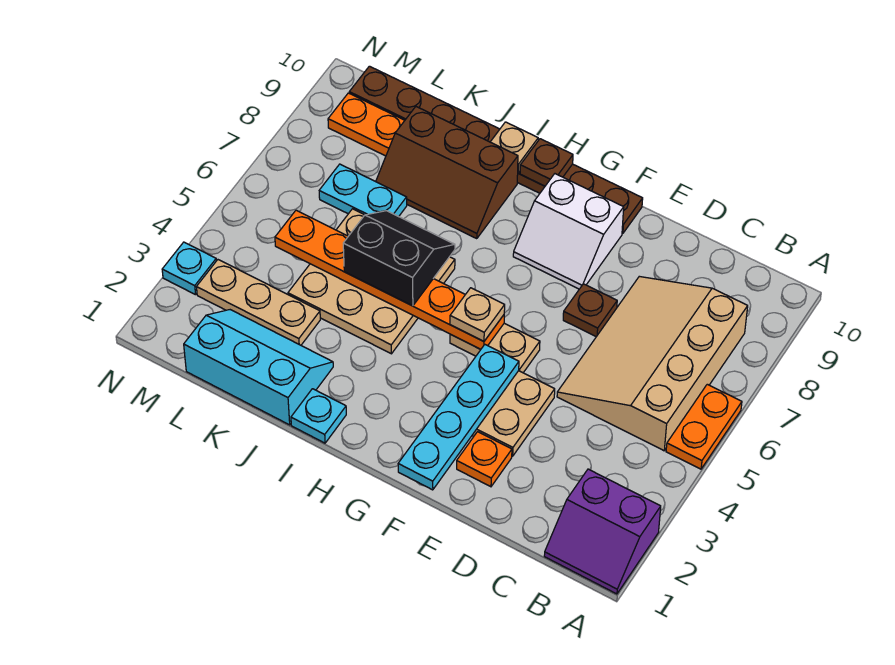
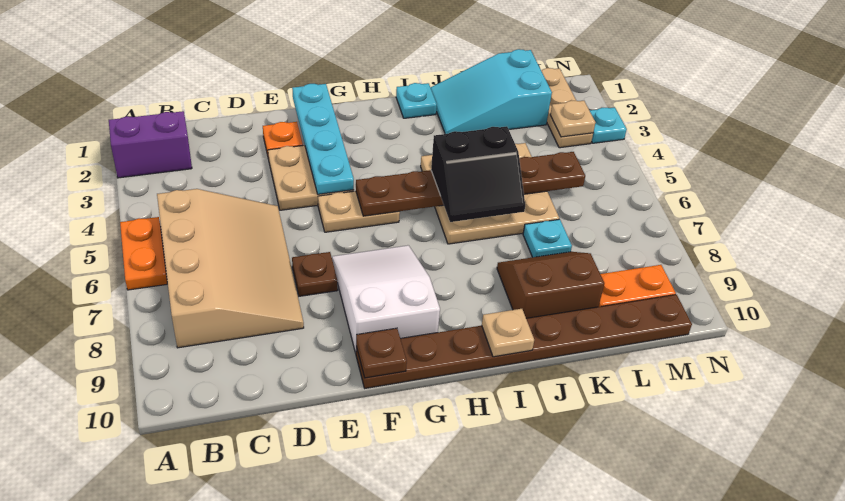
white 2x2 slope [513,174,624,289] -> white 2x3 slope [332,245,440,353]
orange 1x6 plate [275,210,504,349] -> brown 1x6 plate [356,152,585,216]
tan 1x1 plate [450,288,505,341] -> tan 1x1 plate moved to [550,100,595,137]
brown 1x1 plate [520,139,573,186] -> brown 1x1 plate moved to [356,328,407,378]
brown 2x3 slope [376,107,518,239] -> brown 2x2 slope [497,252,604,318]
cyan 2x3 slope [184,310,333,425] -> cyan 2x3 slope turned to [431,49,552,134]
tan 1x3 plate [197,260,320,345] -> tan 1x3 plate turned to [541,68,593,148]
cyan 1x2 plate [319,164,407,217] -> cyan 1x1 plate [523,219,572,257]

